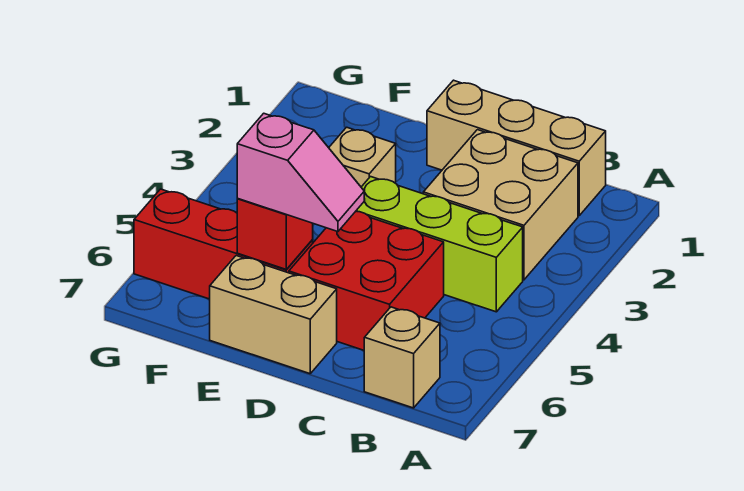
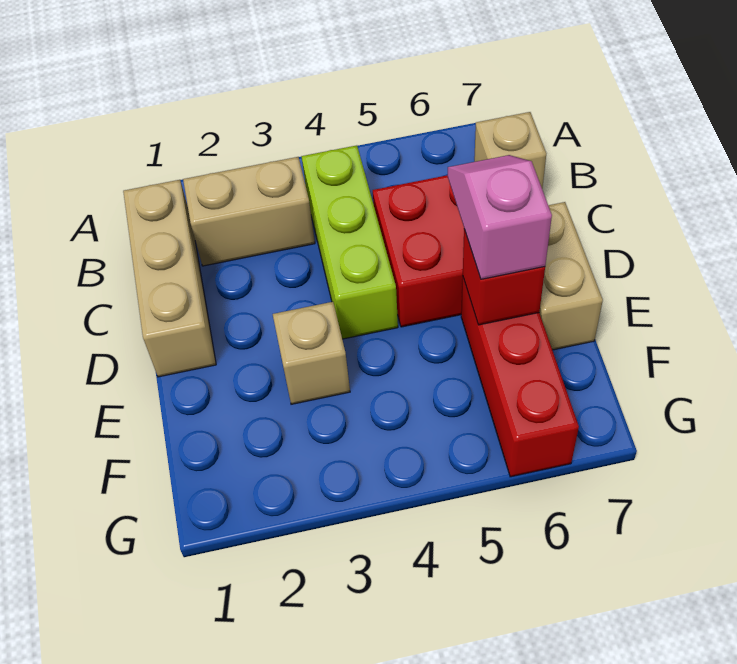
tan 2x2 brick [423,130,578,280] -> tan 1x2 brick [183,157,315,266]

